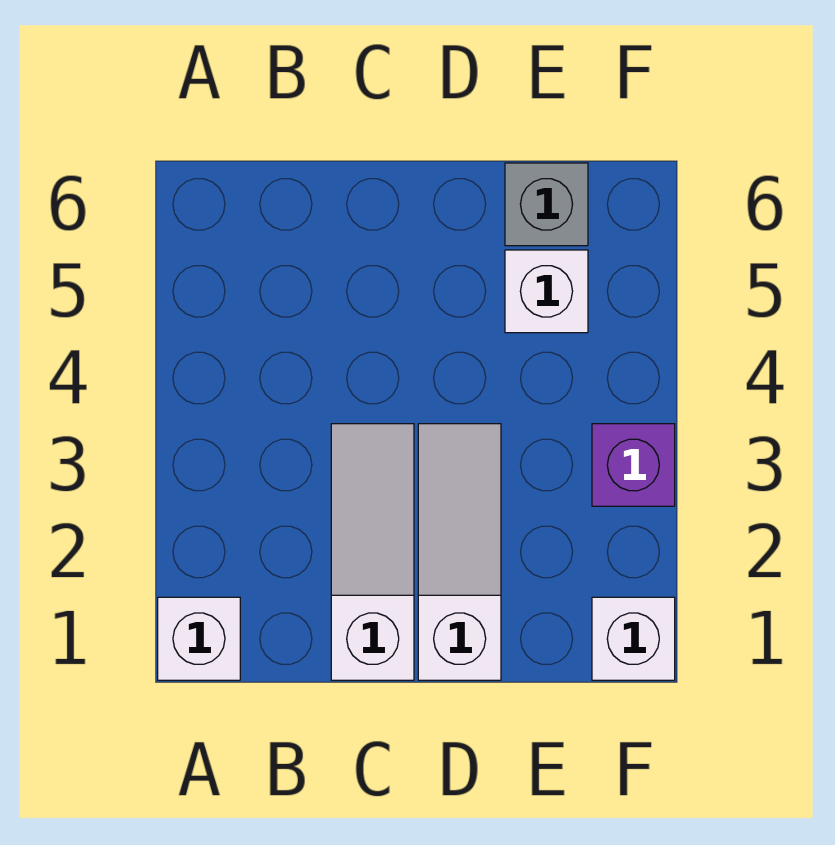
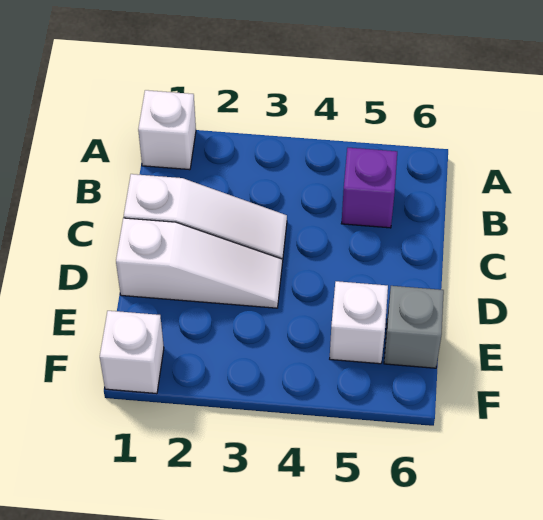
purple 1x1 brick [592,424,675,506] -> purple 1x1 brick moved to [341,148,397,228]

